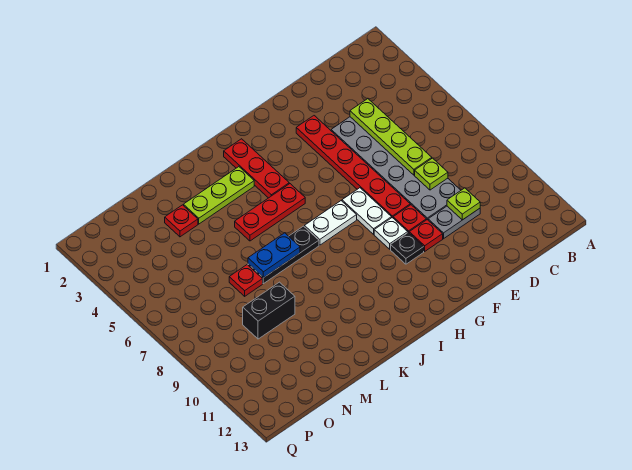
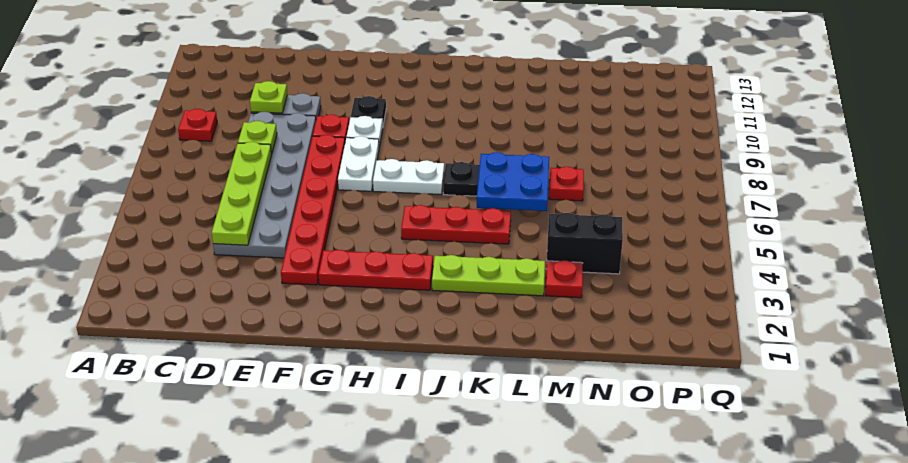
red 1x1 plate [409,220,443,251] -> red 1x1 plate moved to [178,109,217,141]
red 1x3 plate [224,139,289,198] -> red 1x3 plate turned to [318,250,433,290]
blue 1x2 plate [248,233,300,278] -> blue 2x2 plate [477,152,549,211]
black 1x2 brick [243,282,295,339] -> black 1x2 brick moved to [547,213,623,274]

